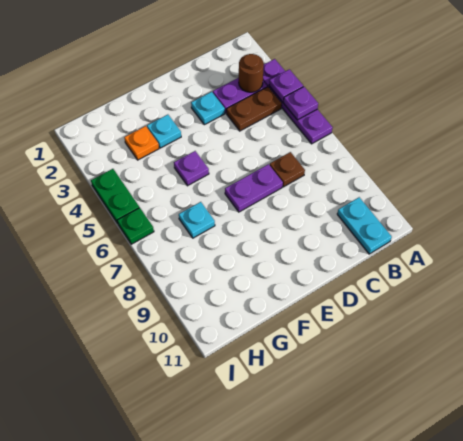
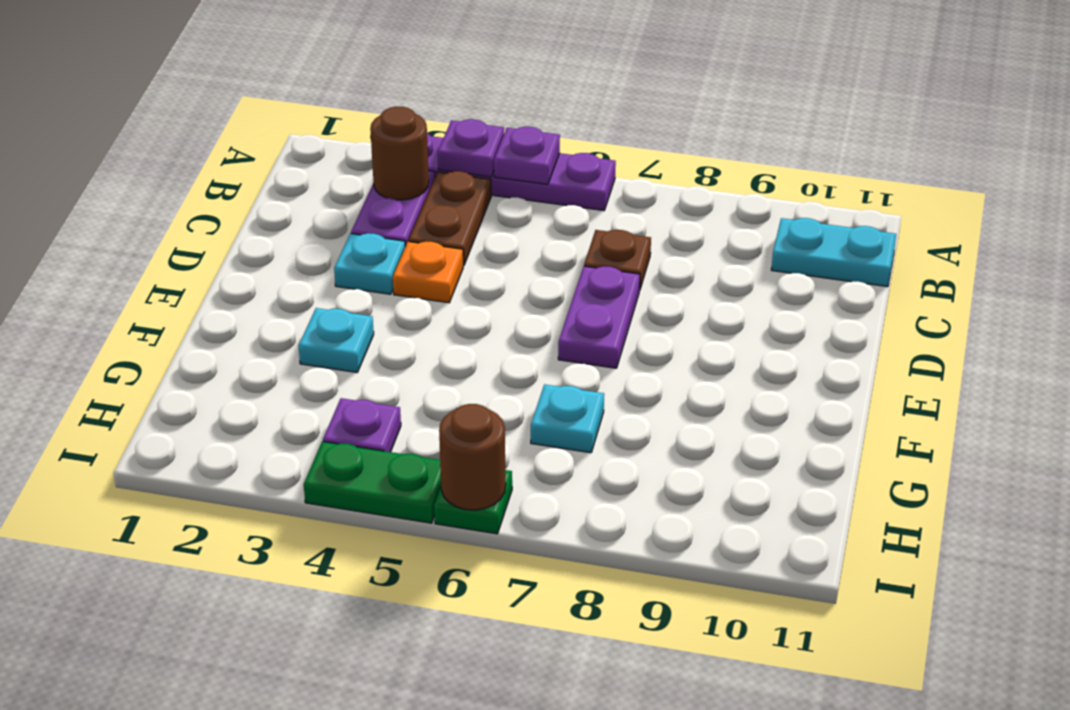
purple 1x1 plate [174,151,209,186] -> purple 1x1 plate moved to [323,398,401,452]
orange 1x1 plate [124,126,159,160] -> orange 1x1 plate moved to [393,242,463,303]
none -> brown 1x1 round brick [439,404,506,510]

